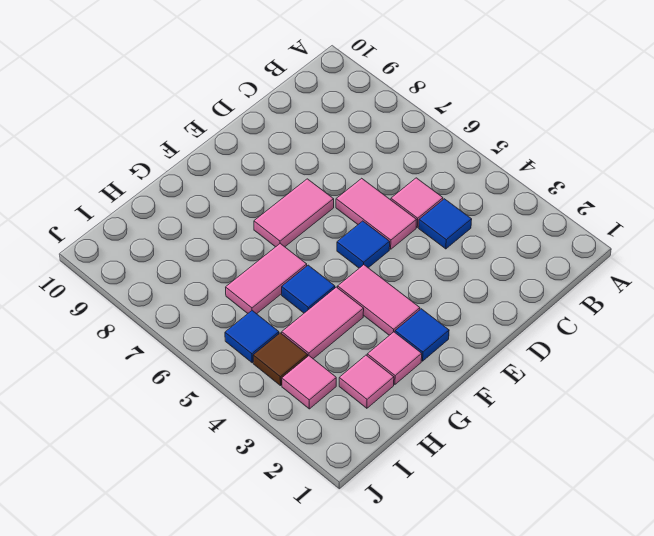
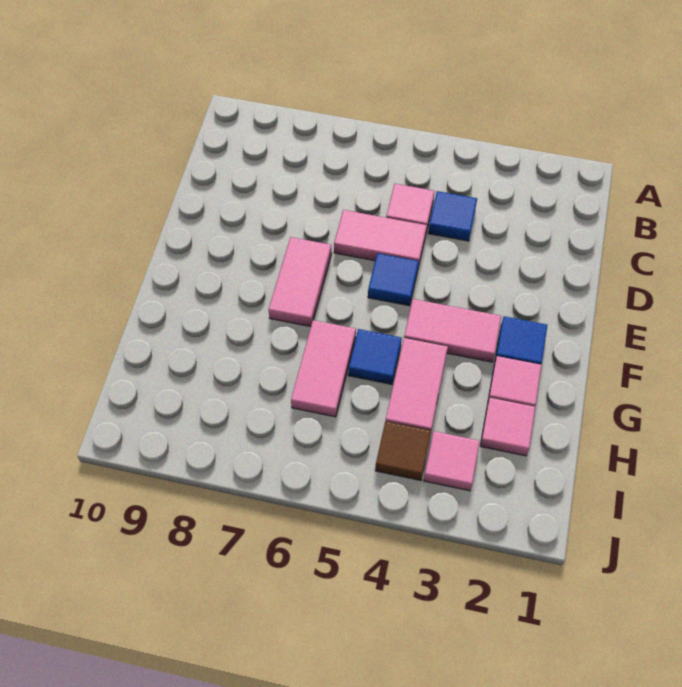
blue 1x1 tile [225,311,279,363] -> none

